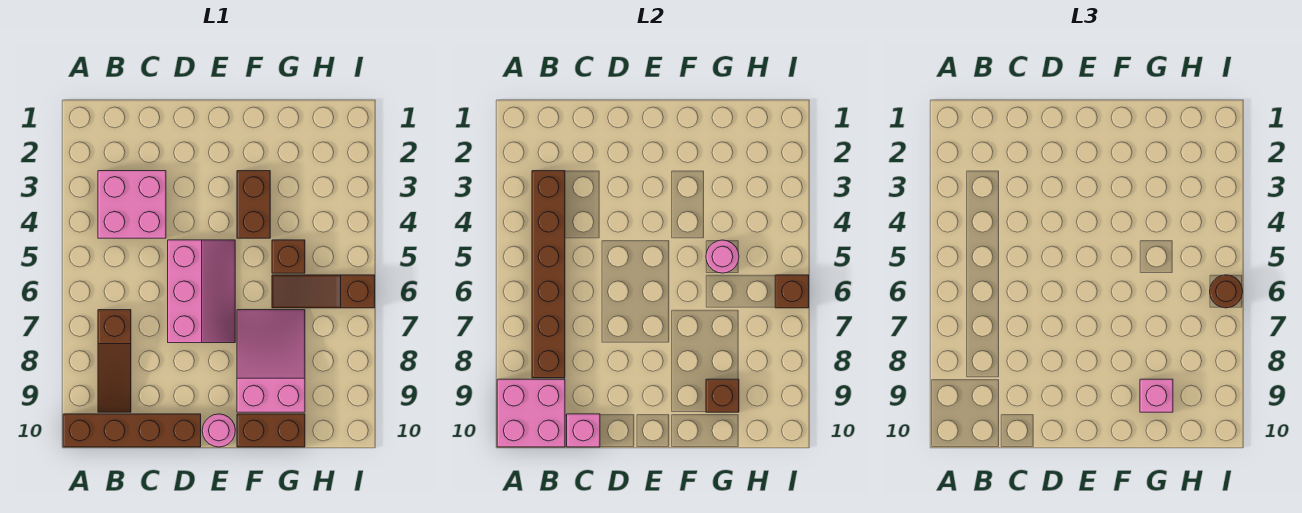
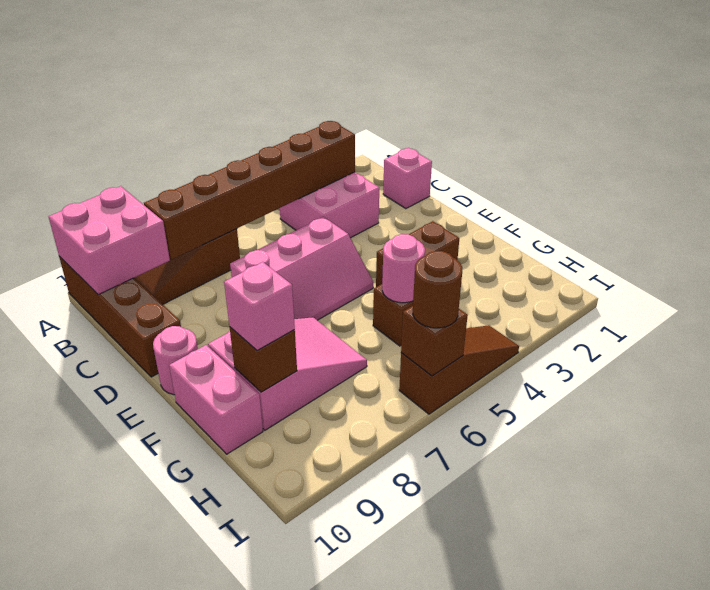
pink 1x1 brick [567,414,600,447] -> pink 1x1 brick moved to [383,148,432,209]
brown 1x2 brick [237,414,305,447] -> pink 1x2 brick [169,345,263,454]
brown 1x3 slope [272,275,375,308] -> brown 1x3 slope turned to [399,325,519,414]

